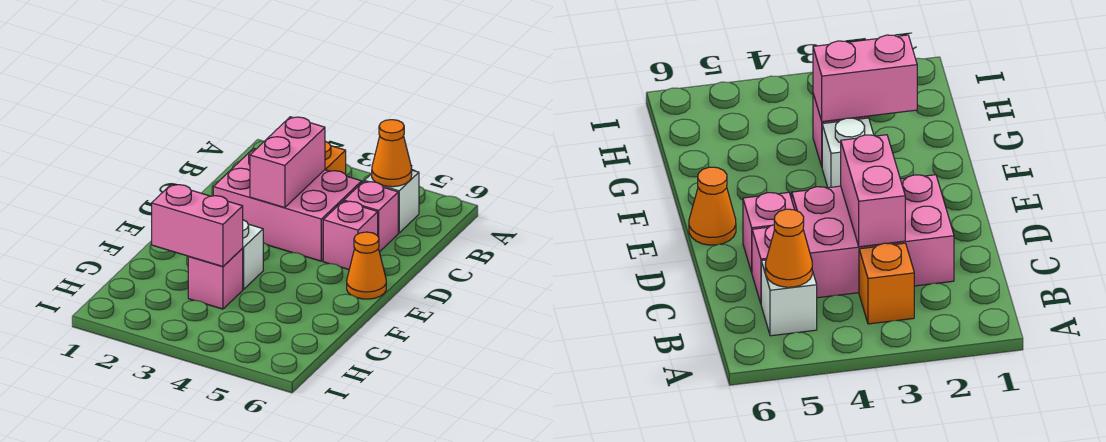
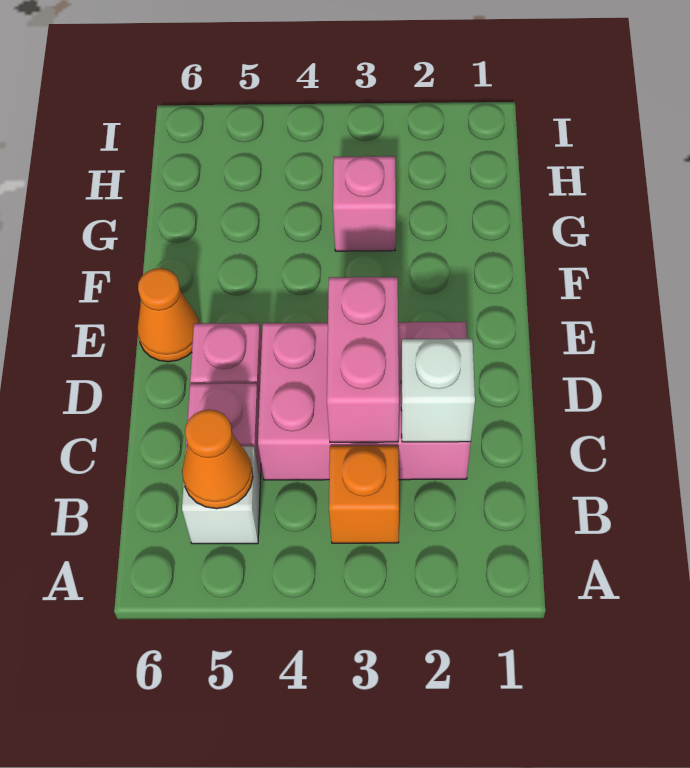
white 1x1 brick [242,220,263,289] -> white 1x1 brick moved to [401,339,475,442]
pink 1x2 brick [152,184,243,266] -> none

